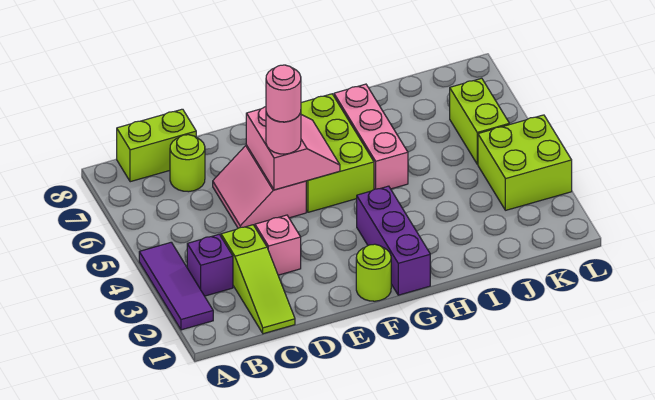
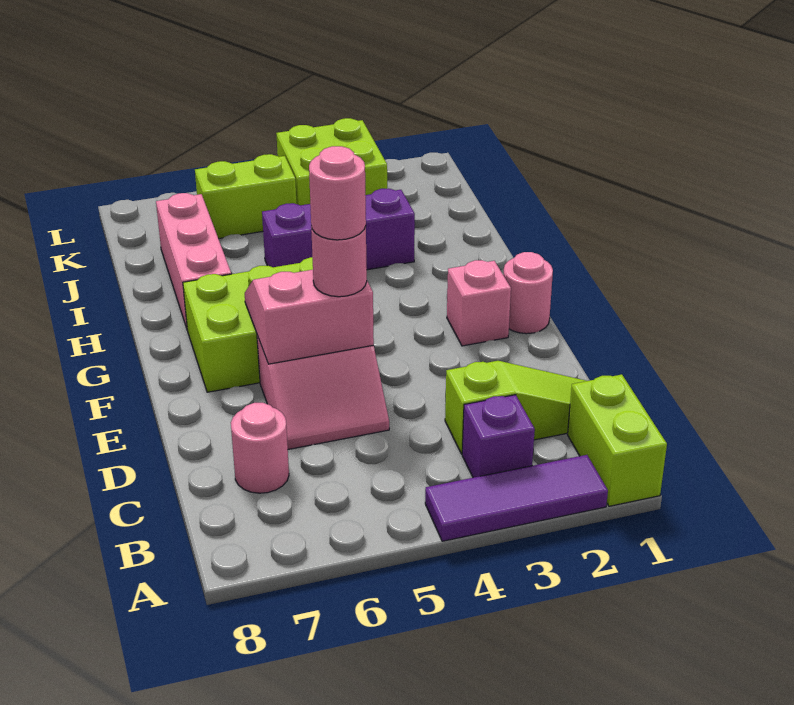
lime 1x2 brick [117,109,196,182] -> lime 1x2 brick moved to [568,374,667,506]
lime 1x1 round brick [170,135,205,192] -> pink 1x1 round brick [231,403,289,493]
pink 1x1 brick [255,215,301,275] -> pink 1x1 brick moved to [447,260,511,346]
lime 1x1 round brick [356,244,391,301] -> pink 1x1 round brick [503,252,553,334]
purple 1x3 brick [357,186,430,295] -> purple 1x3 brick moved to [262,188,415,270]
pink 1x3 brick [334,84,408,189] -> pink 1x3 brick turned to [156,193,231,328]

